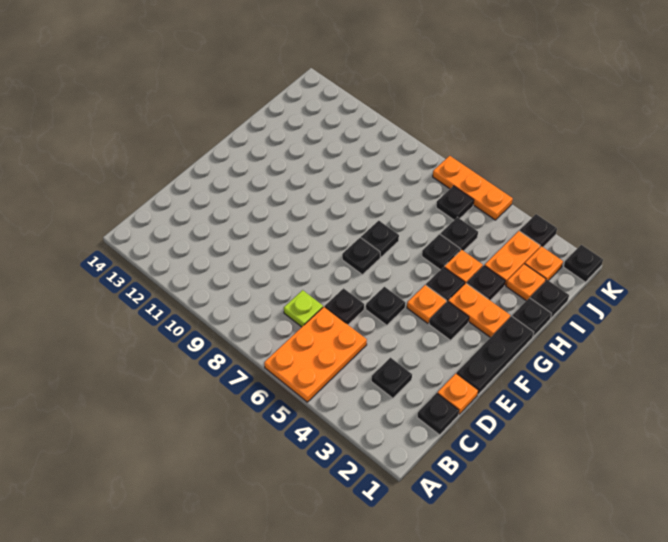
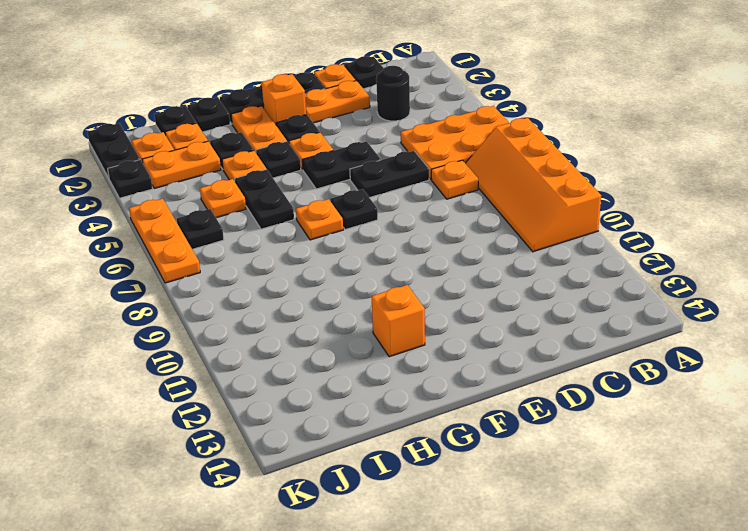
none -> orange 2x4 slope [466,118,601,252]
black 1x1 plate [371,358,412,398] -> black 1x1 round brick [376,66,410,121]
lime 1x1 plate [284,290,323,327] -> orange 1x1 plate [431,160,478,199]
none -> orange 1x2 plate [305,81,370,123]
black 1x1 plate [325,288,364,325] -> black 1x2 plate [350,151,429,198]
black 1x1 plate [366,287,405,325] -> black 1x2 plate [302,141,381,189]
none -> orange 1x1 brick [262,74,306,124]
black 1x1 plate [361,221,399,257] -> orange 1x1 plate [296,199,343,240]
none -> orange 1x1 brick [372,285,425,357]
black 1x1 plate [422,234,460,270] -> black 1x2 plate [235,169,294,229]
black 1x1 plate [440,217,478,251] -> orange 1x1 plate [200,179,246,218]
black 1x1 plate [564,245,603,282] -> black 1x2 plate [88,123,140,178]

